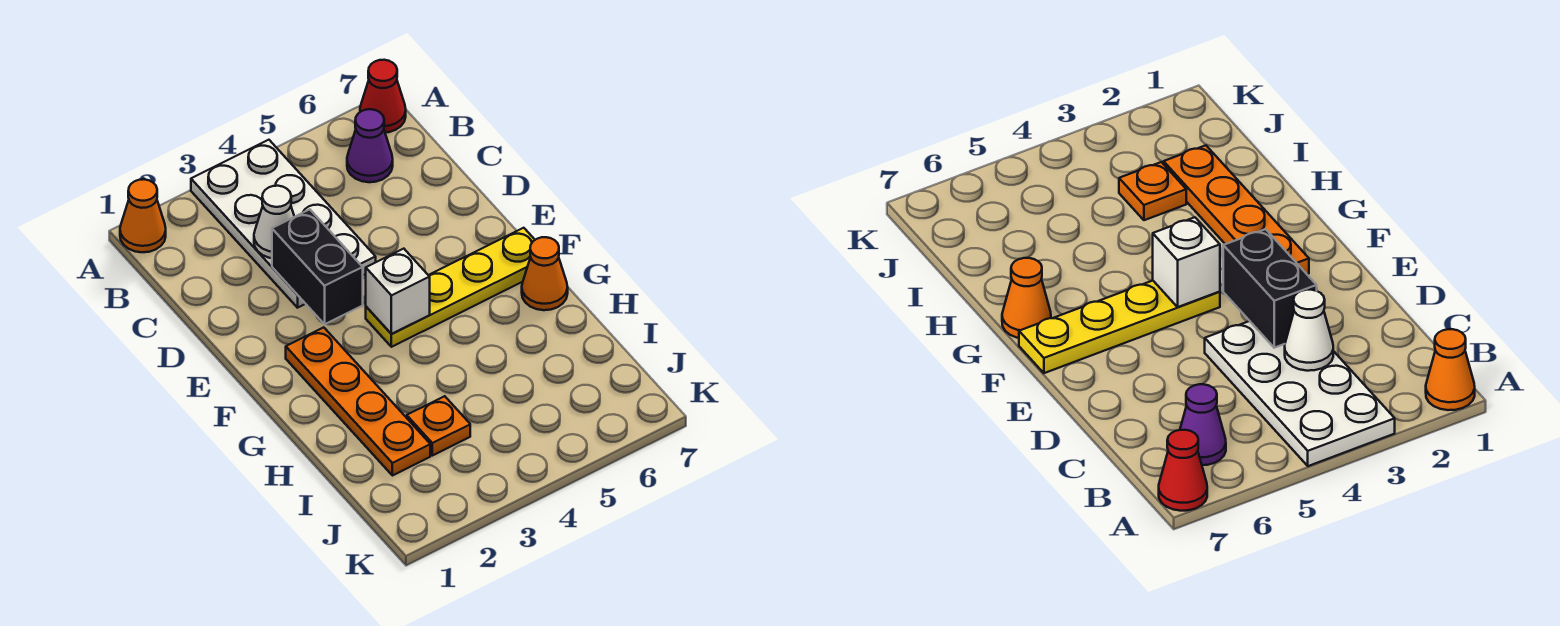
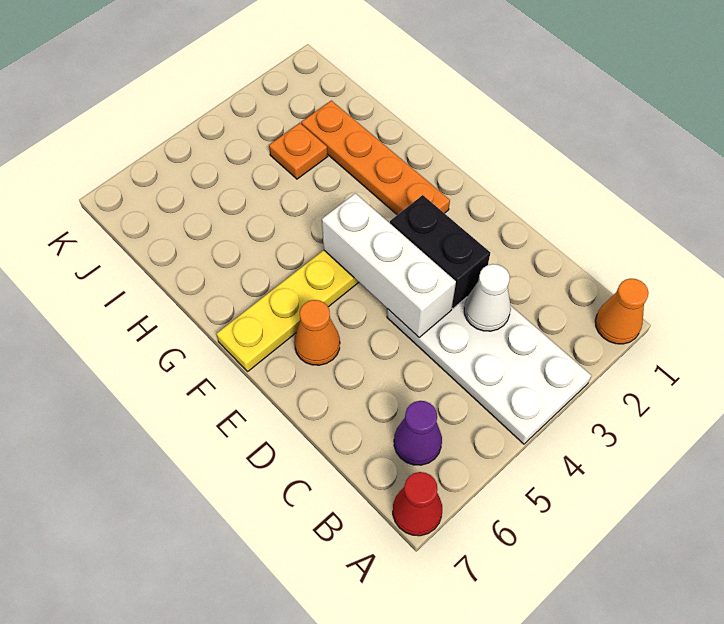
white 1x1 brick [366,249,430,334] -> white 1x3 brick [322,193,456,337]
orange 1x1 cone [522,237,568,310] -> orange 1x1 cone moved to [294,300,340,365]

